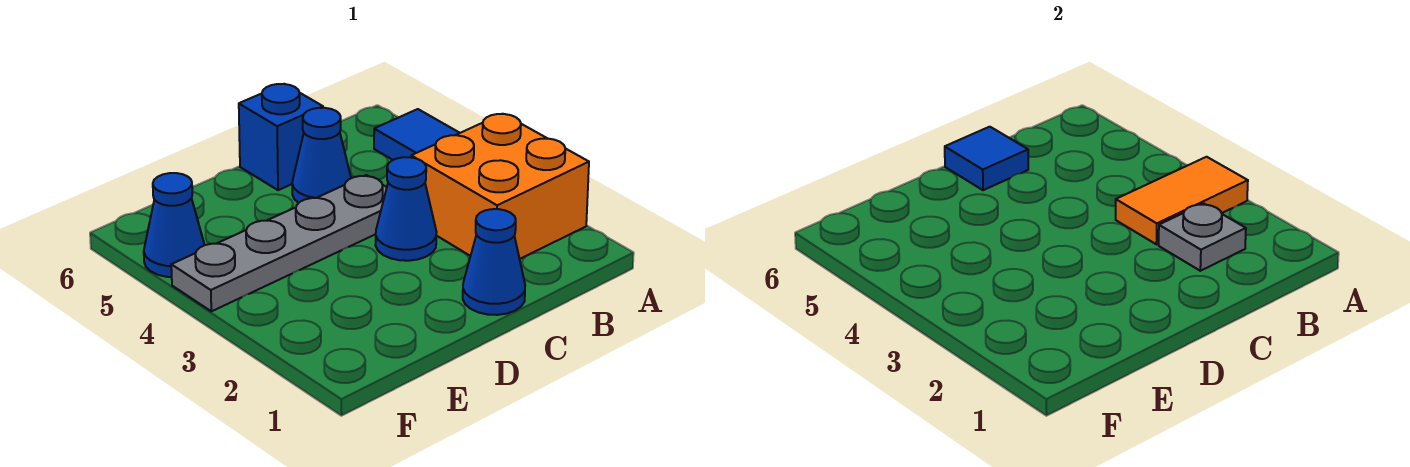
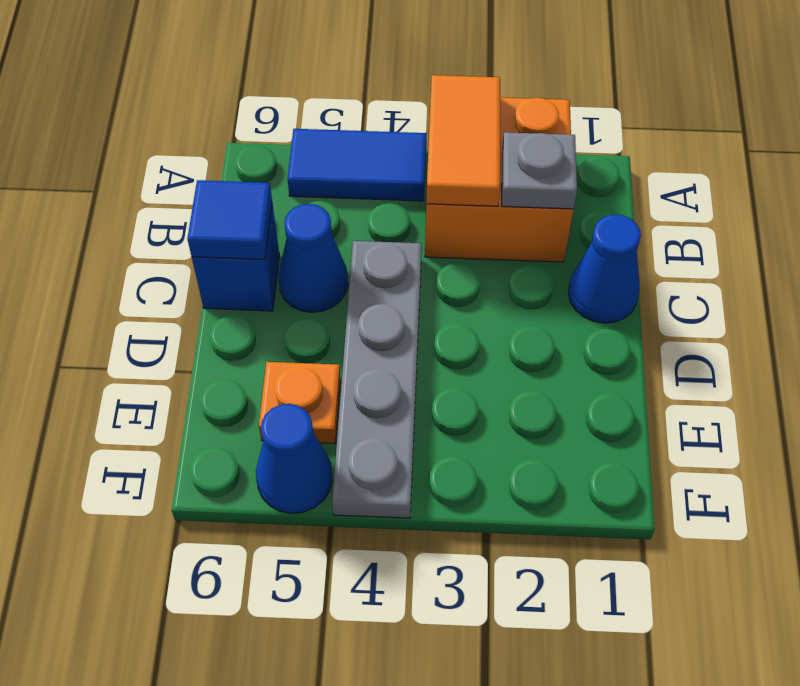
blue 1x1 cone [375,157,437,261] -> none
none -> orange 1x1 plate [259,362,341,444]

